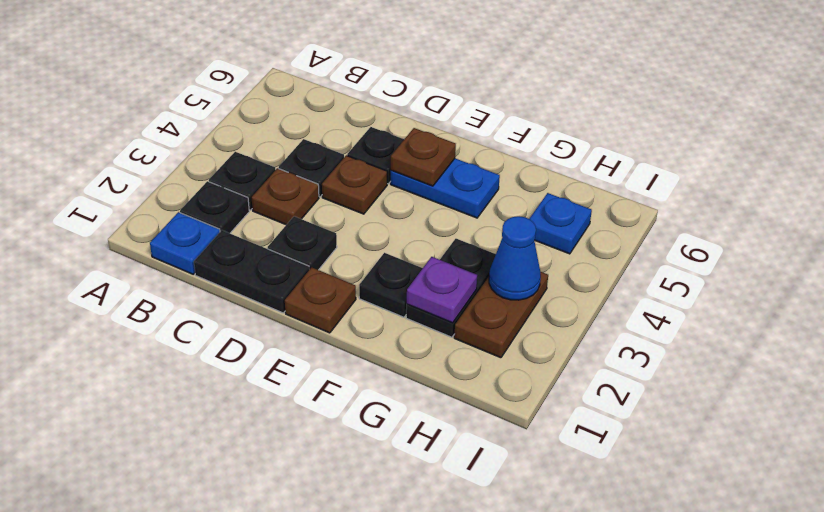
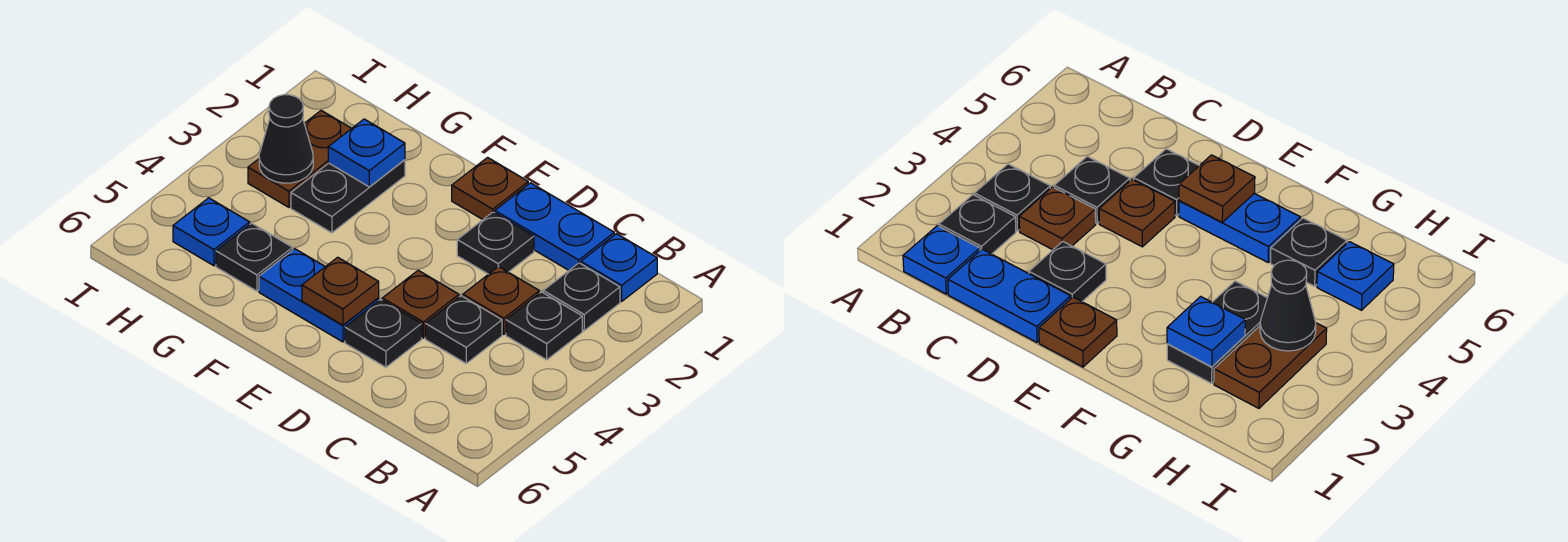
black 1x2 plate [194,230,309,313] -> blue 1x2 plate [495,183,614,270]
black 1x1 plate [359,253,423,317] -> black 1x1 plate moved to [216,223,293,291]
purple 1x1 plate [407,257,477,323] -> blue 1x1 plate [328,119,405,187]
blue 1x1 cone [489,216,541,300] -> black 1x1 cone [259,95,313,183]

